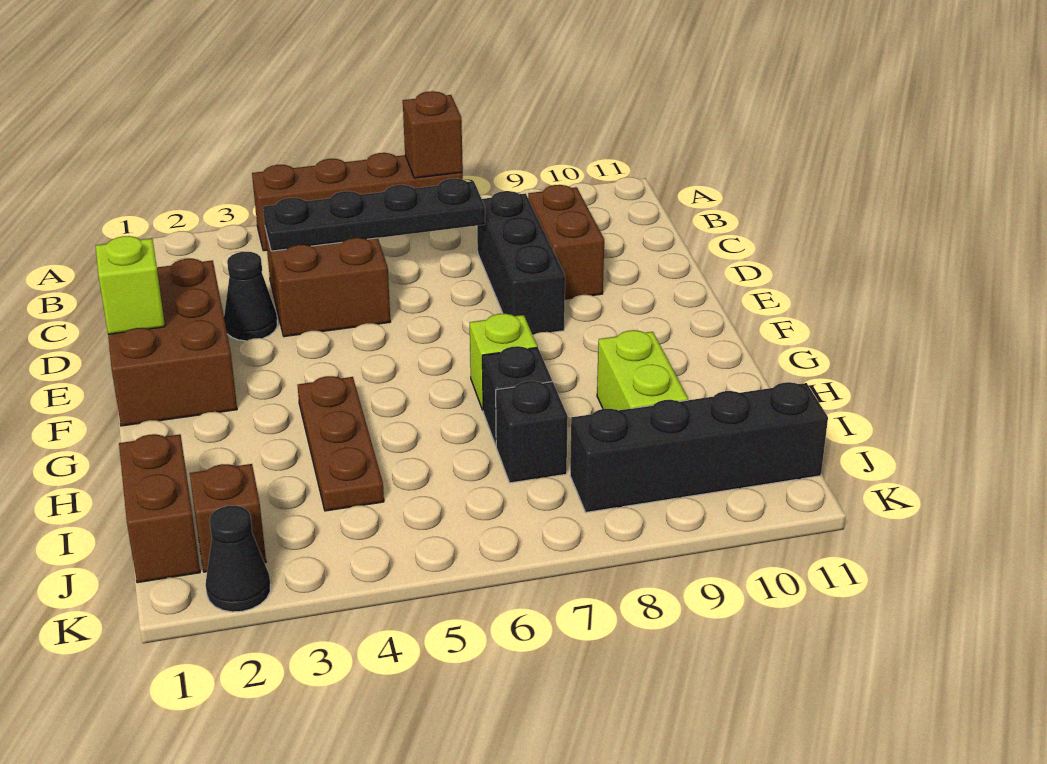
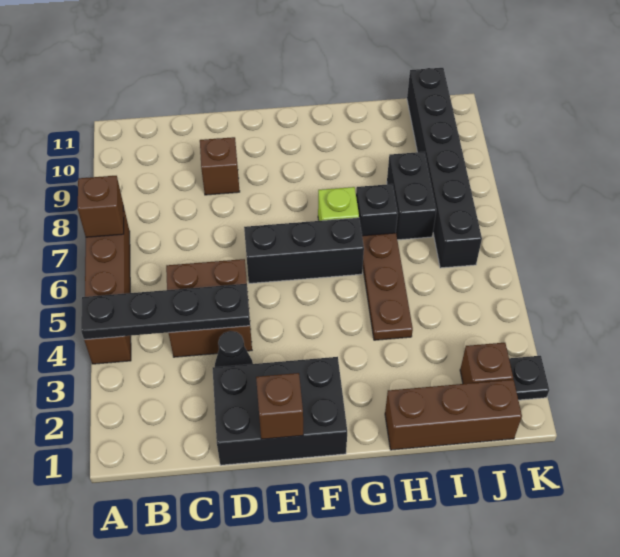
black 1x4 plate [263,179,485,251] -> black 1x4 plate turned to [81,284,250,339]
black 1x3 brick [477,191,565,335] -> black 1x3 brick moved to [244,218,364,283]
brown 1x2 brick [528,185,604,299] -> brown 1x1 brick [200,137,240,195]
brown 2x3 brick [108,259,237,426] -> black 2x3 brick [213,357,347,465]
lime 1x1 brick [96,236,165,334] -> brown 1x1 brick [256,373,303,439]
brown 1x3 plate [298,376,384,511] -> brown 1x3 plate turned to [362,233,413,340]
lime 1x2 brick [597,330,688,410] -> none
brown 1x2 brick [119,434,200,583] -> brown 1x3 brick [385,380,522,450]
black 1x1 brick [496,381,568,483] -> black 1x2 brick [387,152,436,240]
black 1x4 brick [570,382,828,512] -> black 1x6 brick [407,68,482,268]
black 1x1 cone [206,506,271,612] -> black 1x1 plate [509,356,549,400]

